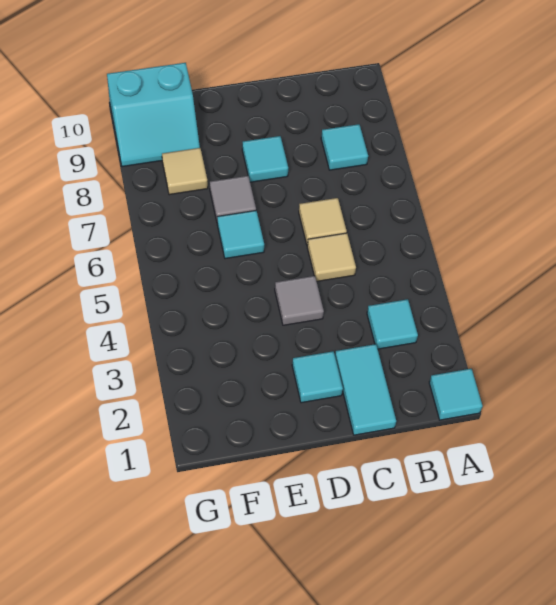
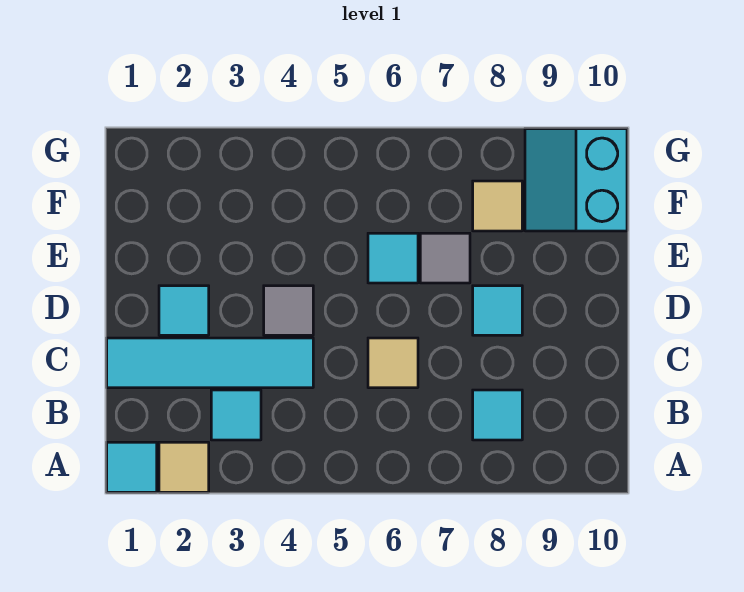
cyan 1x2 tile [335,344,396,435] -> cyan 1x4 tile [107,338,313,388]
tan 1x1 tile [307,233,356,281] -> tan 1x1 tile moved to [159,442,209,492]

